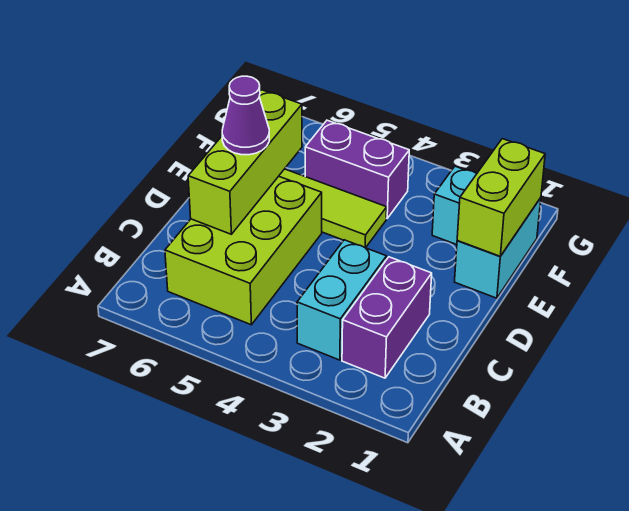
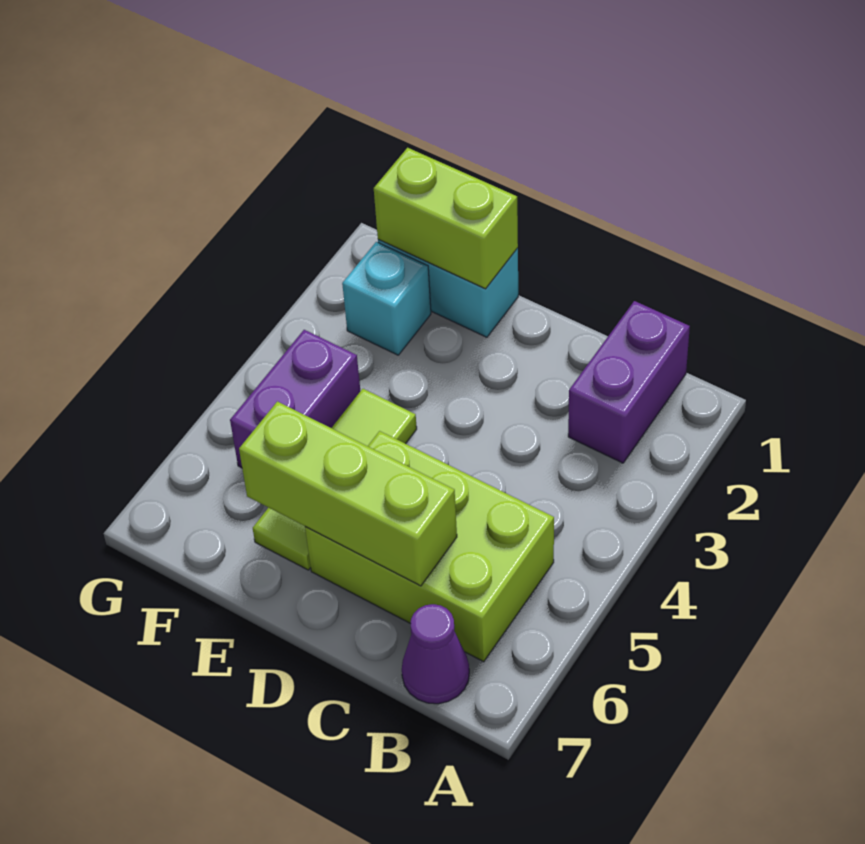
purple 1x2 brick [342,257,432,378] -> purple 1x2 brick turned to [568,301,690,463]
cyan 1x2 brick [297,240,386,360] -> none
purple 1x1 cone [222,76,269,155] -> purple 1x1 cone moved to [402,604,469,704]

